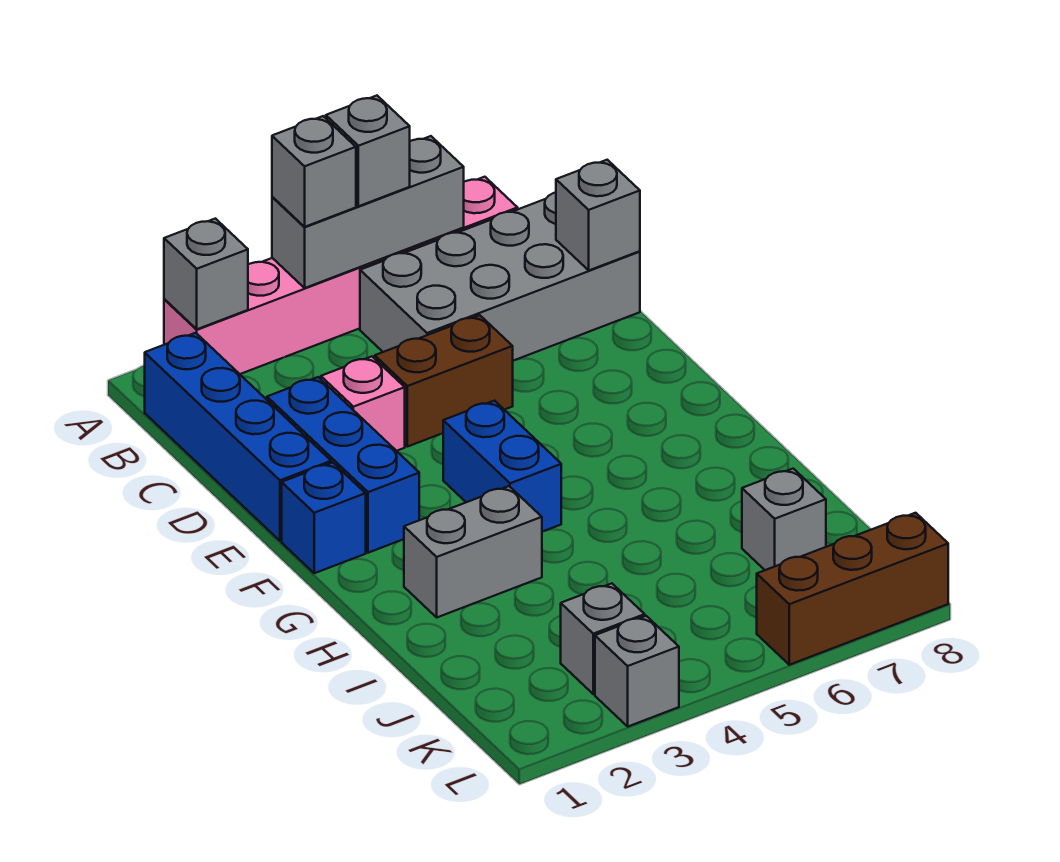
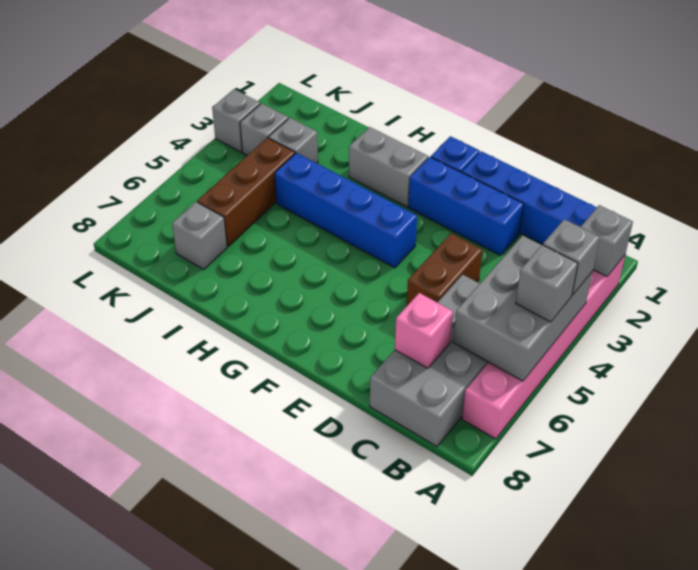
grey 1x3 brick [272,136,464,288] -> grey 2x3 brick [453,235,593,381]
grey 1x1 brick [556,160,640,270] -> grey 1x1 brick moved to [268,118,318,163]
pink 1x1 brick [321,357,405,451] -> pink 1x1 brick moved to [395,293,453,368]
blue 1x2 brick [443,401,561,532] -> blue 1x4 brick [275,153,417,268]
grey 1x2 brick [404,486,542,617] -> grey 1x2 brick turned to [349,127,428,207]
brown 1x3 brick [757,513,948,665] -> brown 1x3 brick moved to [197,138,295,247]

